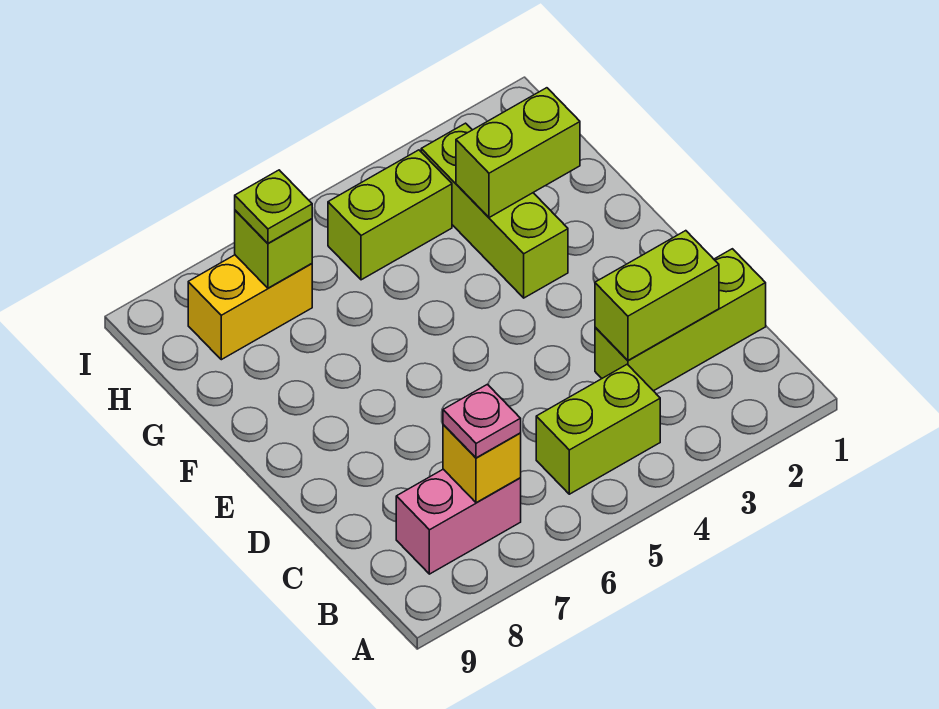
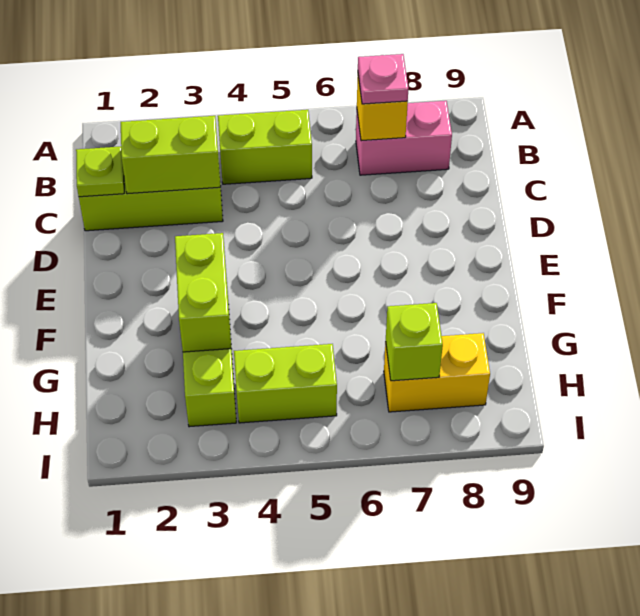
lime 1x2 brick [456,88,580,218] -> lime 1x2 brick turned to [175,233,231,352]
lime 1x1 plate [235,170,312,243] -> lime 1x1 plate moved to [76,146,124,197]

